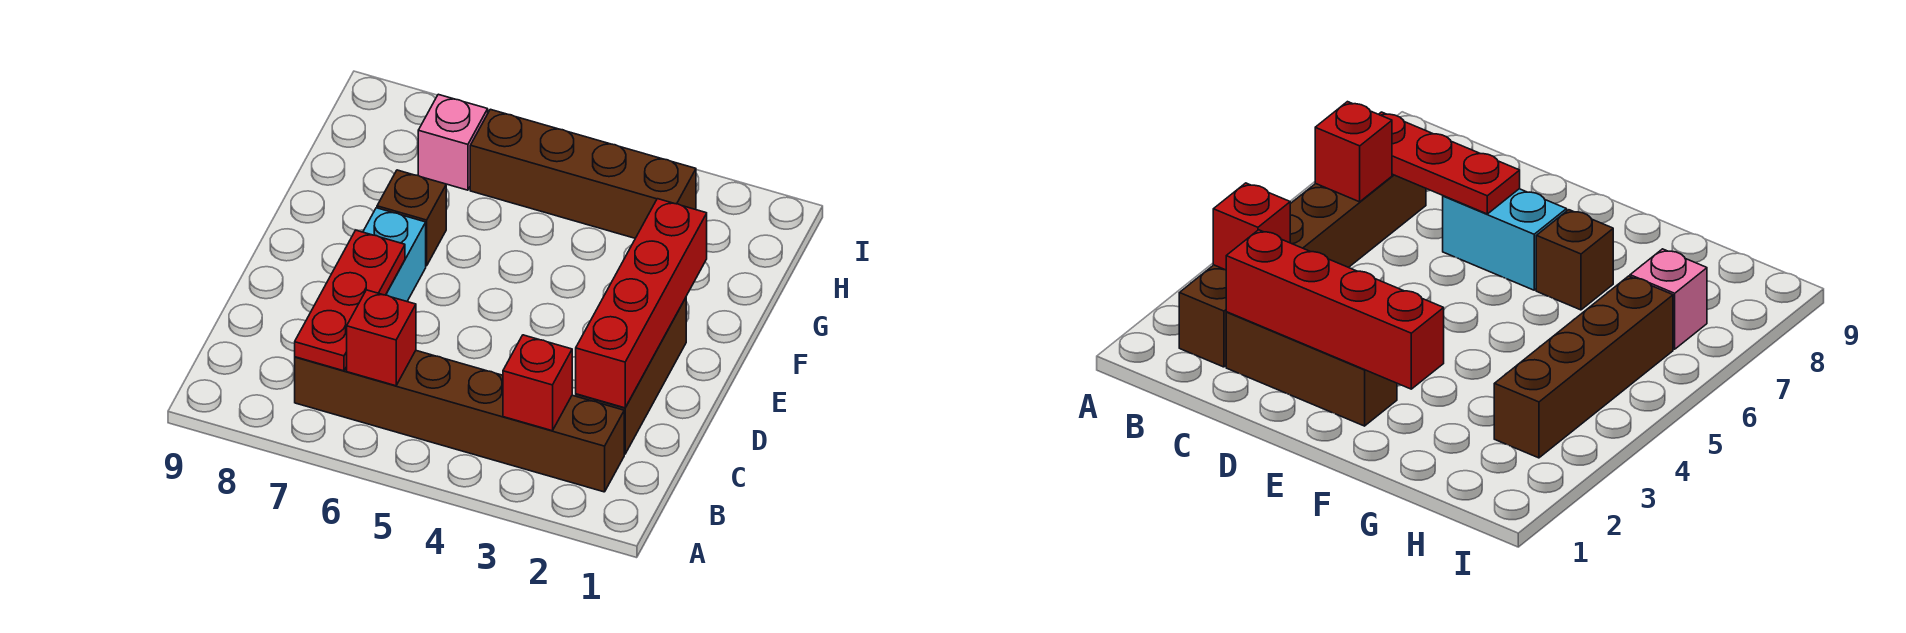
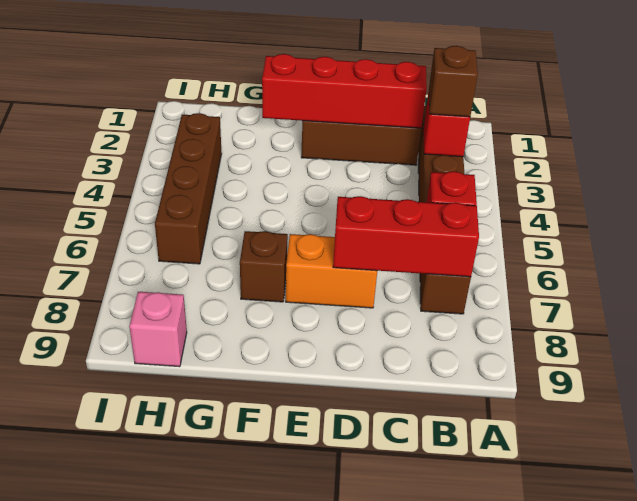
none -> brown 1x1 brick [429,46,478,117]
red 1x3 plate [295,230,405,371] -> red 1x3 brick [333,196,479,277]
cyan 1x2 brick [363,208,426,301] -> orange 1x2 brick [286,234,377,308]
pink 1x1 brick [418,94,488,190] -> pink 1x1 brick moved to [129,292,187,367]

